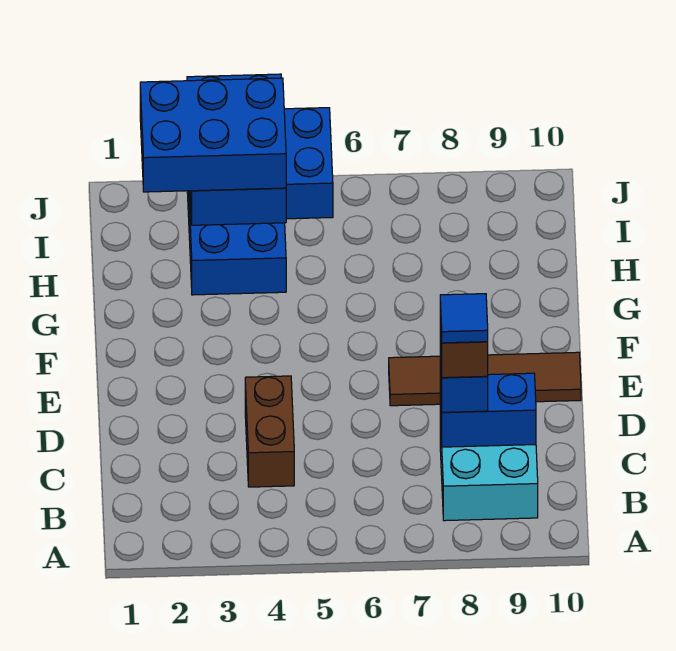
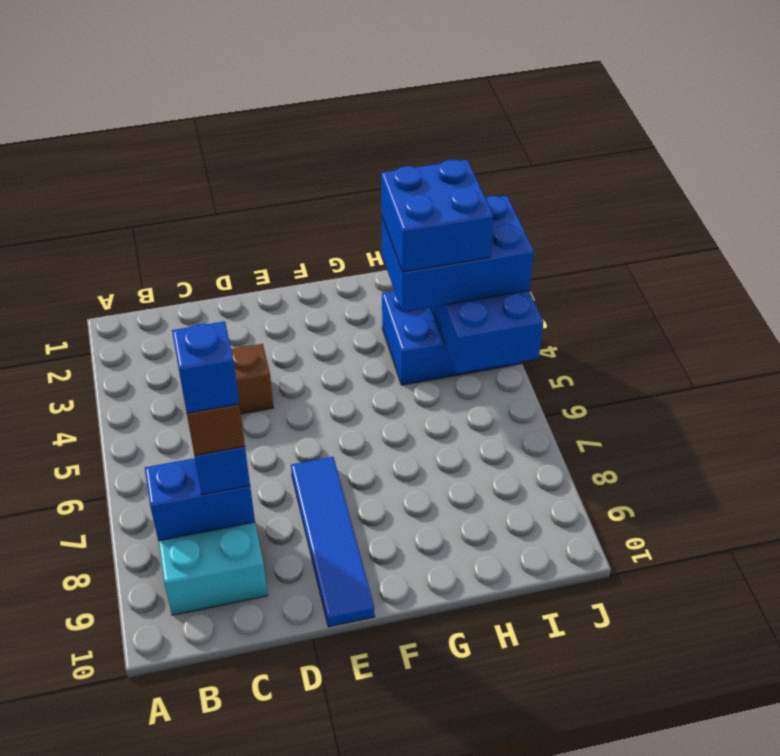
blue 1x2 brick [440,373,536,447] -> blue 1x2 brick turned to [145,458,255,541]
blue 1x1 tile [440,294,488,343] -> blue 1x1 brick [172,321,239,413]
brown 1x4 tile [389,352,581,406] -> blue 1x4 tile [291,457,375,627]
blue 2x3 brick [140,78,286,192] -> blue 2x2 brick [381,160,493,272]

